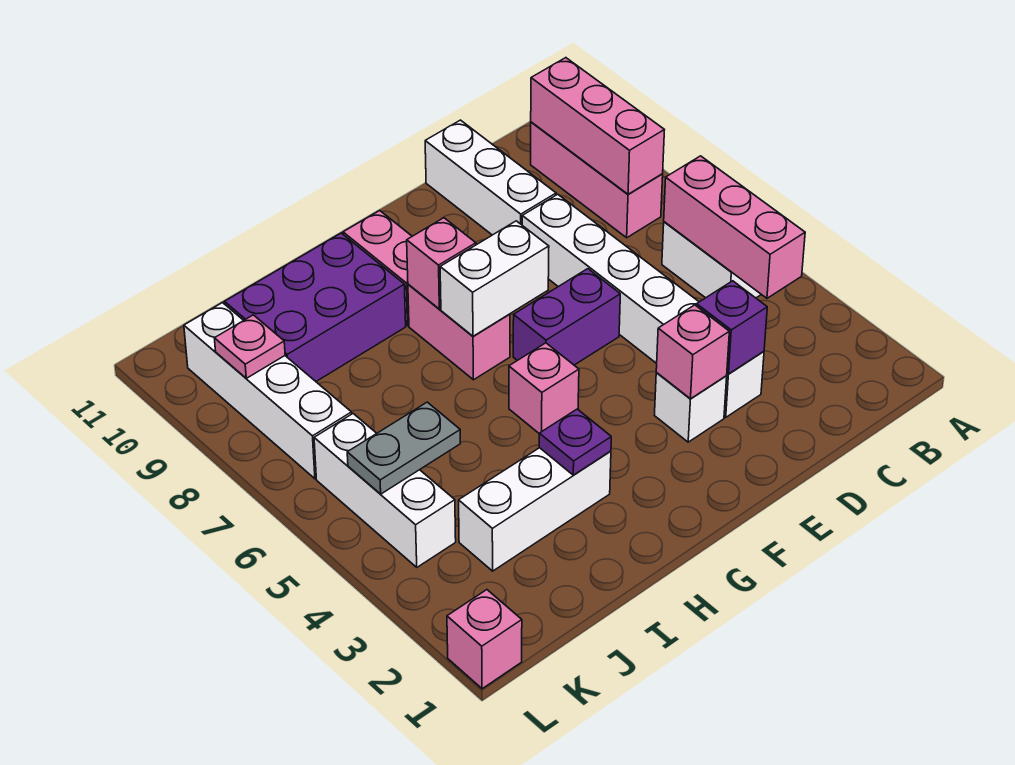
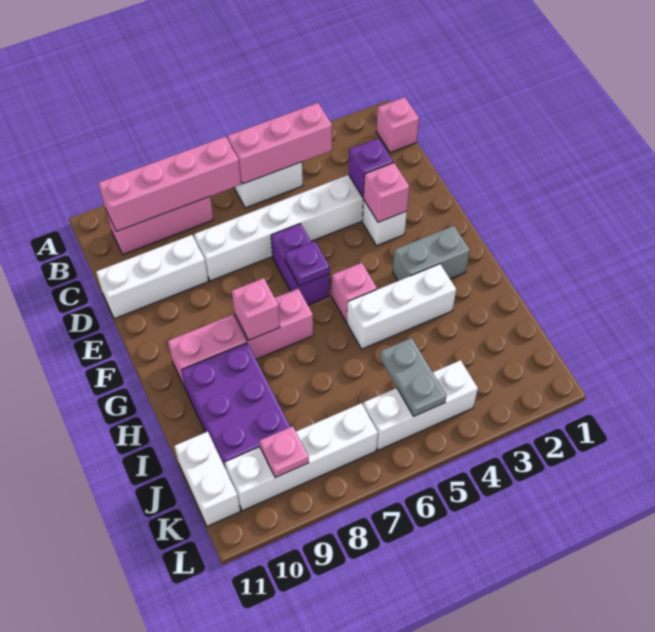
pink 1x3 brick [531,58,664,194] -> pink 1x4 brick [98,137,241,231]
white 1x2 brick [440,221,549,336] -> white 1x2 brick moved to [174,432,240,526]
none -> grey 1x2 brick [393,226,470,281]
white 1x3 brick [459,448,611,571] -> white 1x3 brick turned to [347,264,456,349]
purple 1x1 plate [539,409,611,475] -> purple 1x1 plate moved to [285,241,330,286]
pink 1x1 brick [447,590,522,689] -> pink 1x1 brick moved to [376,97,419,153]

